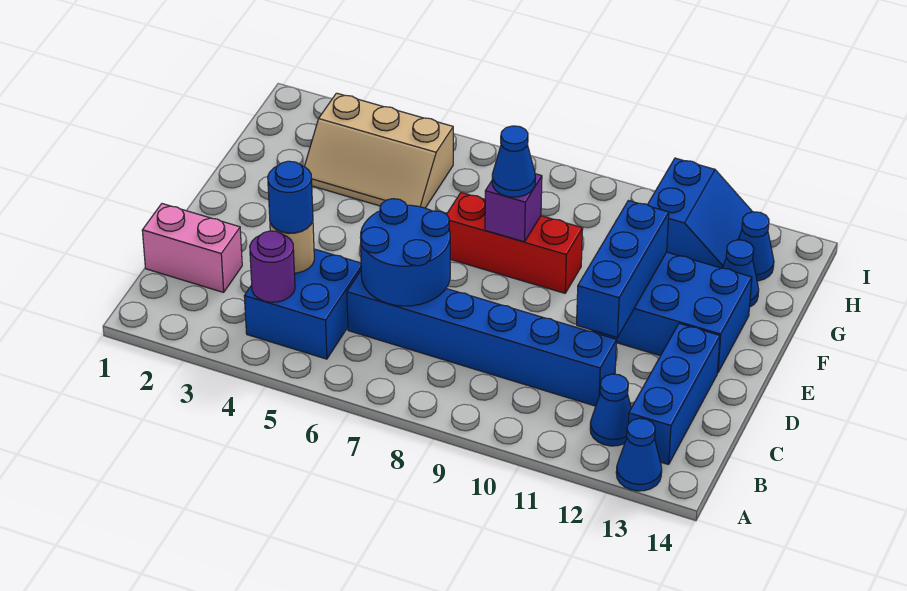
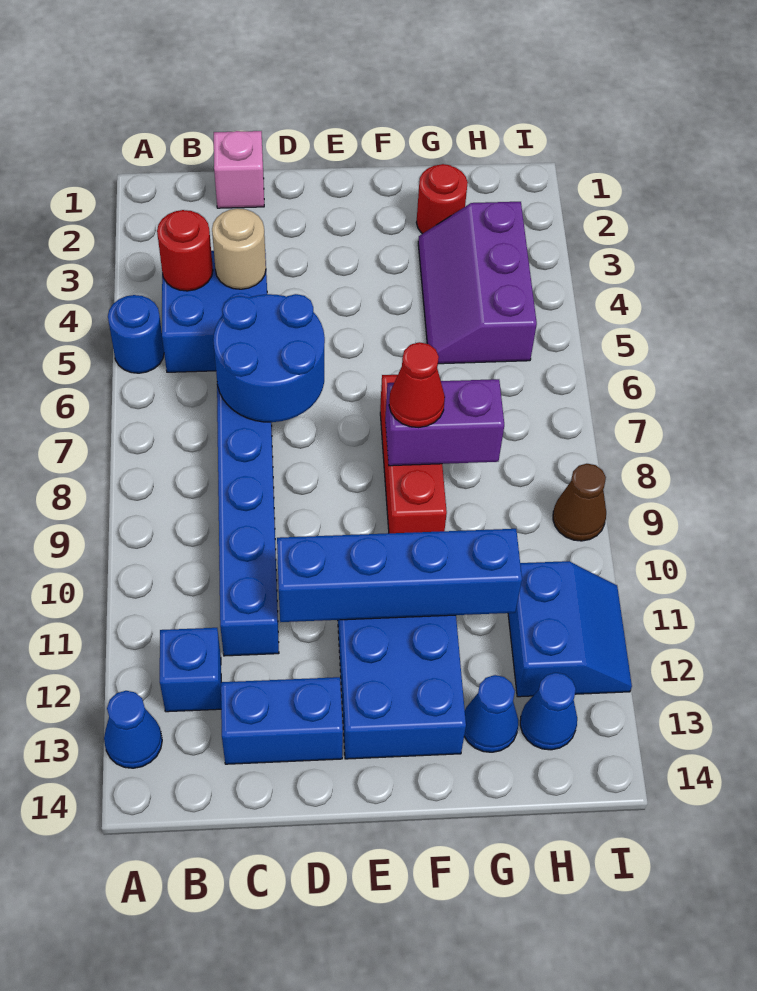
purple 1x1 round brick [250,231,295,302] -> red 1x1 round brick [157,210,213,291]
blue 1x1 cone [590,374,631,446] -> blue 1x1 brick [160,628,221,712]
blue 1x3 brick [628,324,720,464] -> blue 1x2 brick [221,677,343,764]
pink 1x2 brick [142,204,242,292] -> pink 1x1 brick [214,131,264,208]
blue 1x1 round brick [268,161,313,233] -> blue 1x1 round brick moved to [108,295,164,373]
blue 1x3 brick [577,201,669,337] -> blue 1x4 brick [277,529,522,622]
purple 1x1 brick [485,174,542,242] -> purple 1x2 brick [385,379,504,466]
blue 1x1 cone [492,126,535,197] -> red 1x1 cone [389,342,445,428]
none -> red 1x1 round brick [416,164,468,234]
tan 2x3 slope [304,93,453,208] -> purple 2x3 slope [418,202,537,364]
blue 2x2 slope [648,158,752,268] -> blue 2x2 slope turned to [508,561,632,697]
none -> brown 1x1 cone [553,464,606,541]

